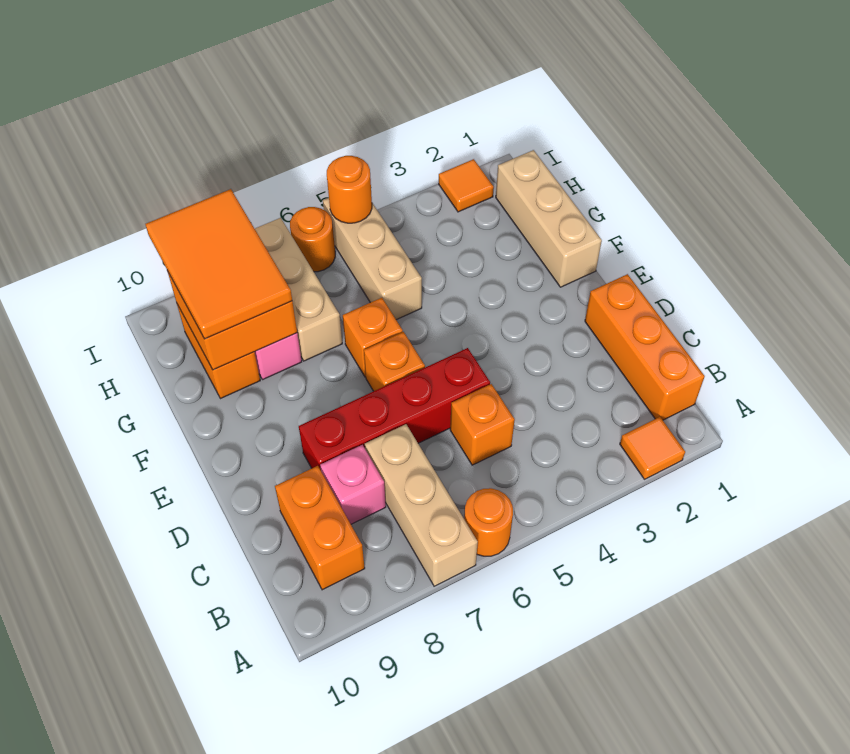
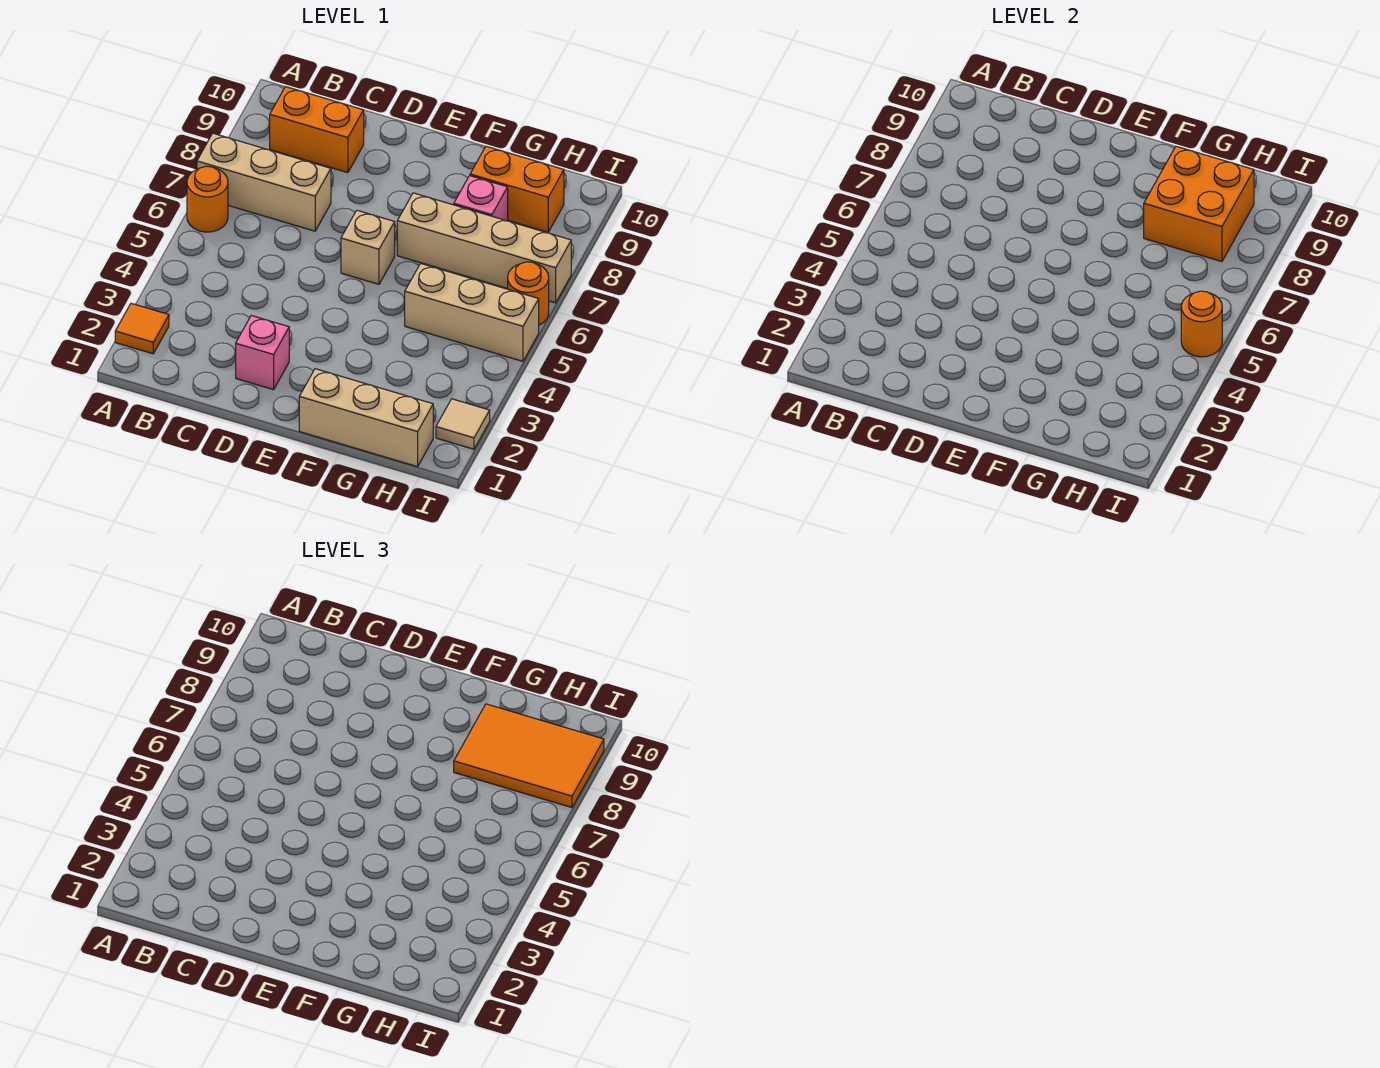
orange 1x3 brick [585,274,705,420] -> none
orange 1x1 brick [450,384,515,465] -> none
pink 1x1 brick [320,445,386,524] -> pink 1x1 brick moved to [236,316,289,390]
red 1x4 brick [299,348,490,470] -> none
orange 1x1 brick [364,332,425,391] -> tan 1x1 brick [341,210,395,284]
orange 1x1 brick [343,298,403,377] -> none
tan 1x3 brick [255,218,342,361] -> tan 1x4 brick [397,193,571,303]
orange 1x1 tile [439,159,494,212] -> tan 1x1 tile [436,399,490,449]

